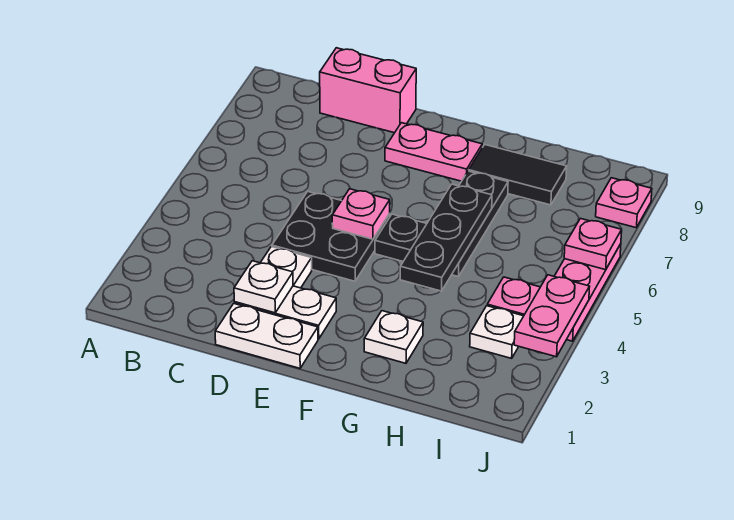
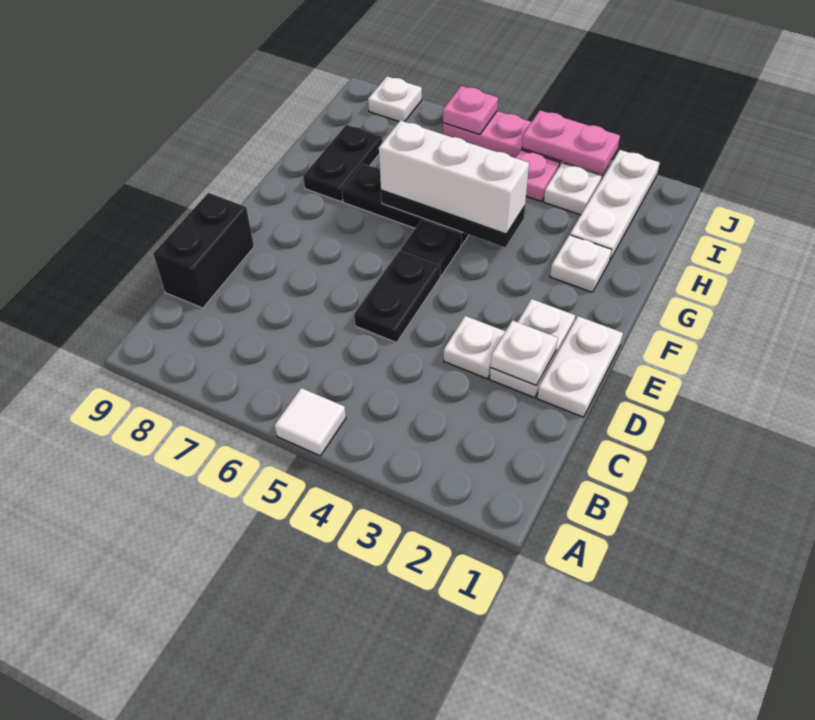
none -> white 1x1 tile [274,388,346,456]
pink 1x2 brick [320,48,416,133] -> black 1x2 brick [153,193,254,308]
black 2x2 plate [272,192,390,281] -> black 1x2 plate [354,250,440,343]
pink 1x1 plate [332,189,390,239] -> none
pink 1x2 plate [385,123,482,181] -> none
none -> white 1x3 brick [379,120,529,234]
black 1x2 tile [469,145,567,205] -> black 1x2 plate [303,125,382,202]
none -> white 1x3 plate [570,150,660,260]
pink 1x1 plate [596,178,652,228] -> white 1x1 plate [368,76,422,122]

